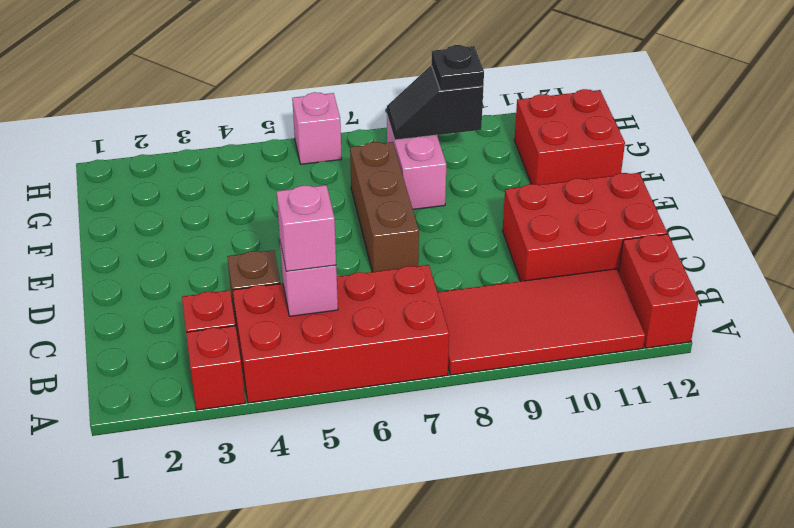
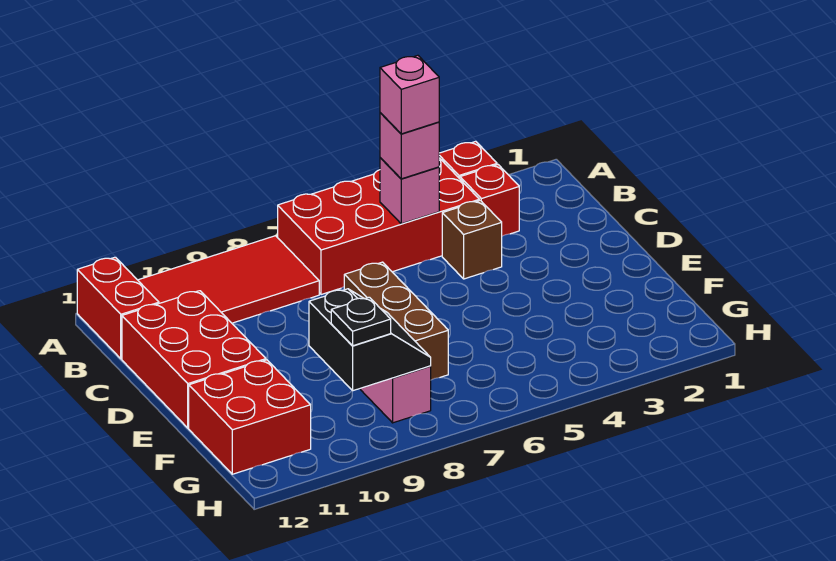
red 2x3 brick [502,173,667,281] -> red 2x3 brick turned to [122,291,266,428]
black 1x2 slope [387,66,483,140] -> black 2x2 slope [309,289,431,391]
pink 1x1 brick [292,92,342,164] -> pink 1x1 brick moved to [380,55,439,134]

